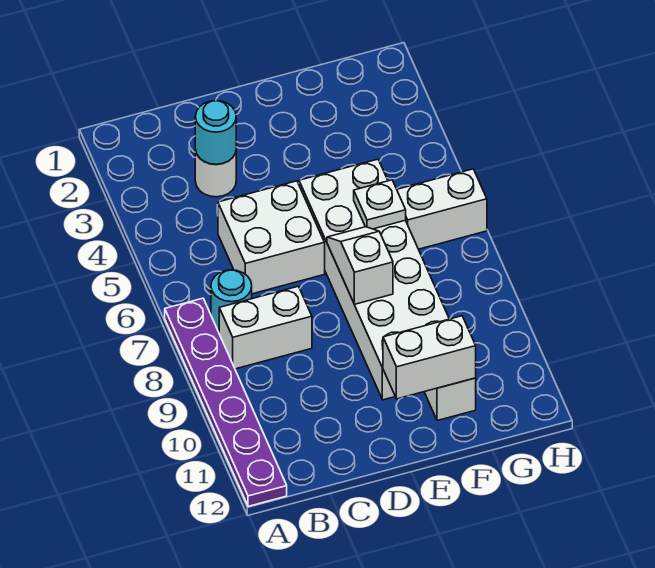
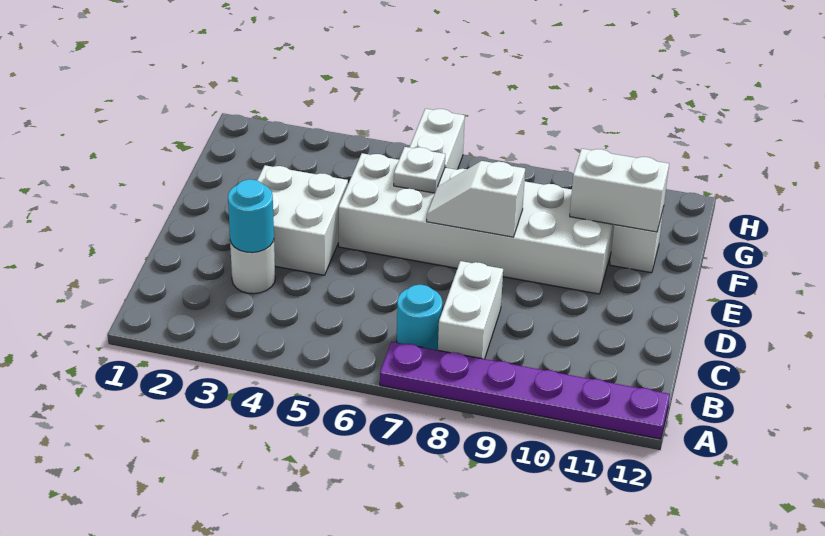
white 2x2 brick [218,181,325,294] -> white 2x2 brick moved to [257,165,348,275]
white 1x2 brick [383,316,476,399] -> white 1x2 brick turned to [570,149,669,232]

